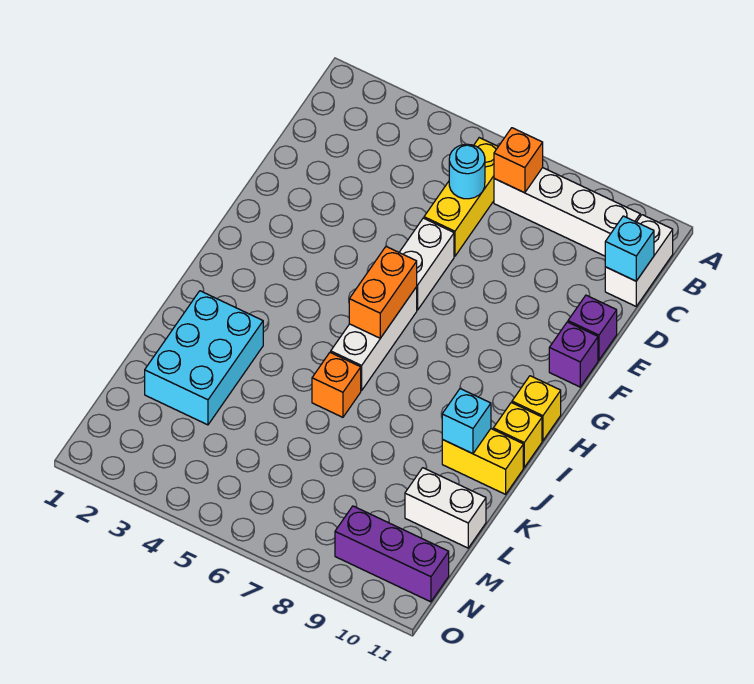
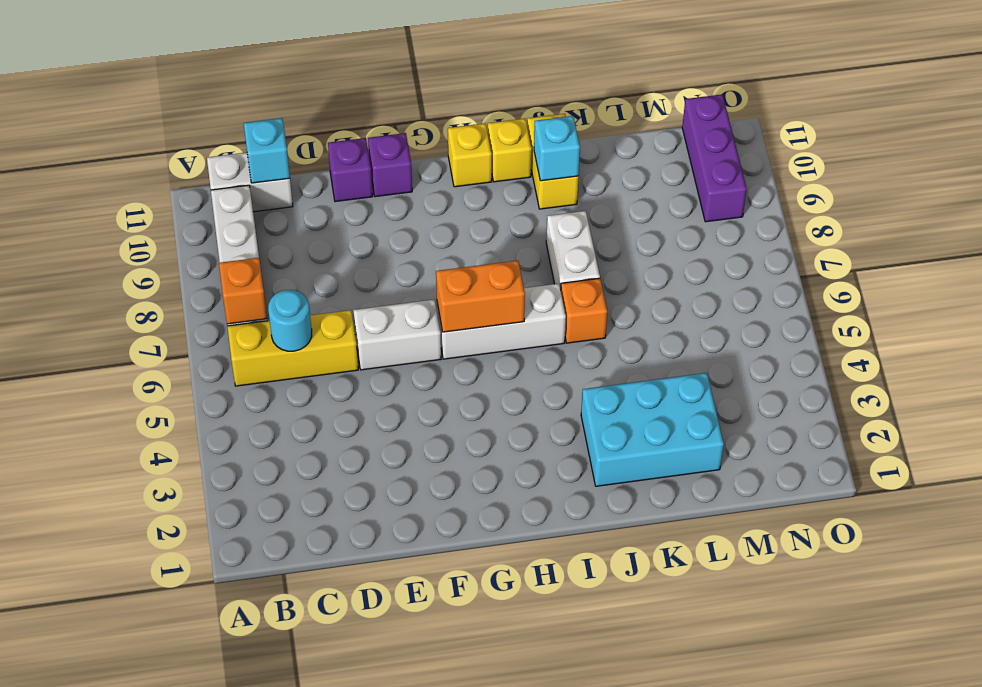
white 1x2 brick [405,468,486,548] -> white 1x2 brick moved to [546,211,600,290]

